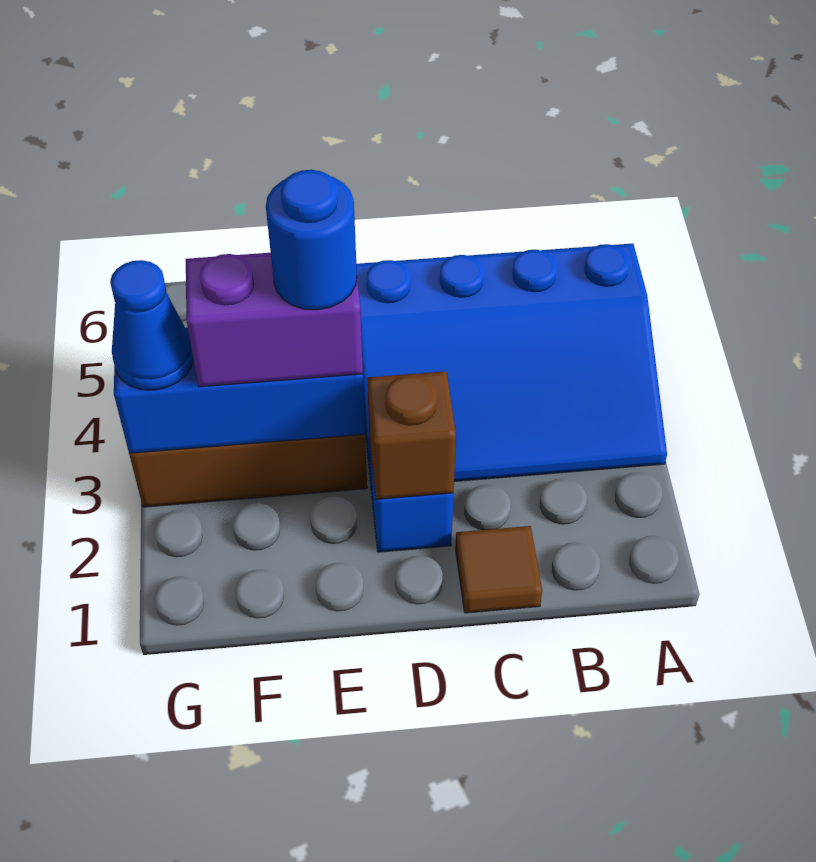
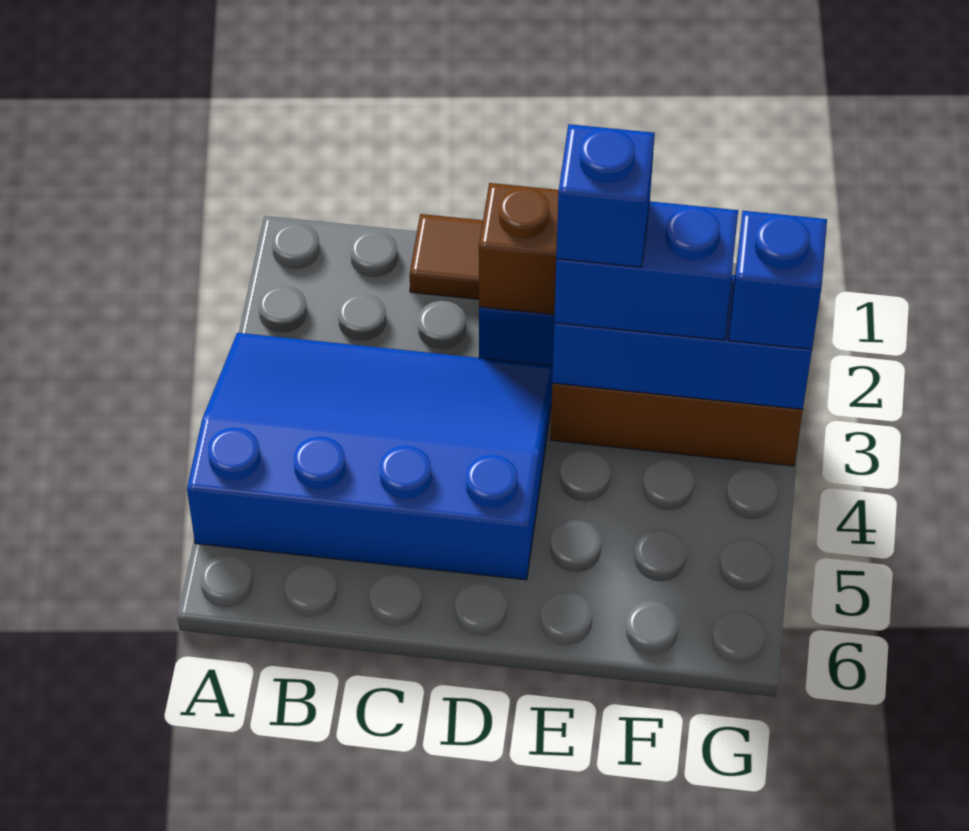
purple 1x2 brick [186,253,363,387] -> blue 1x2 brick [554,201,738,340]
blue 1x1 round brick [266,170,357,310] -> blue 1x1 brick [556,124,655,267]
blue 1x1 cone [110,260,193,390] -> blue 1x1 brick [729,211,827,349]

